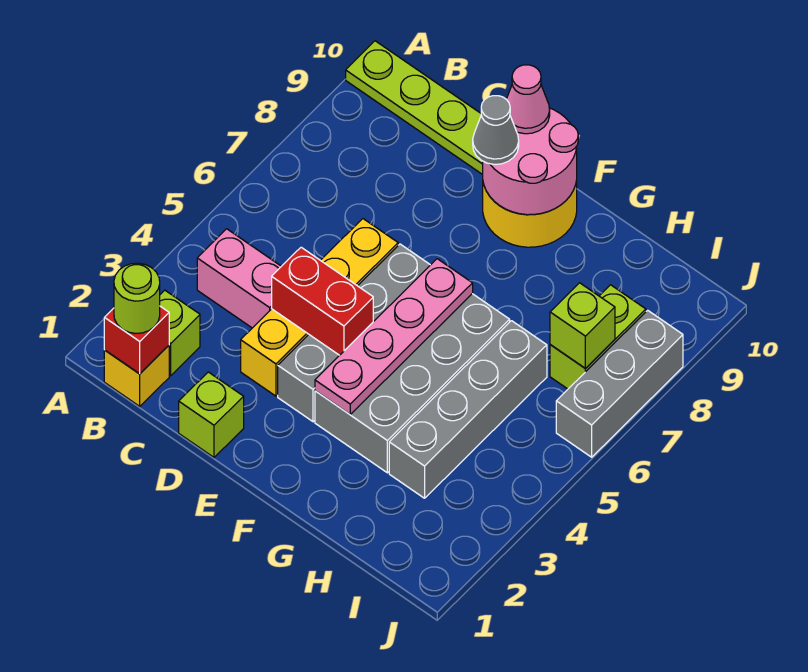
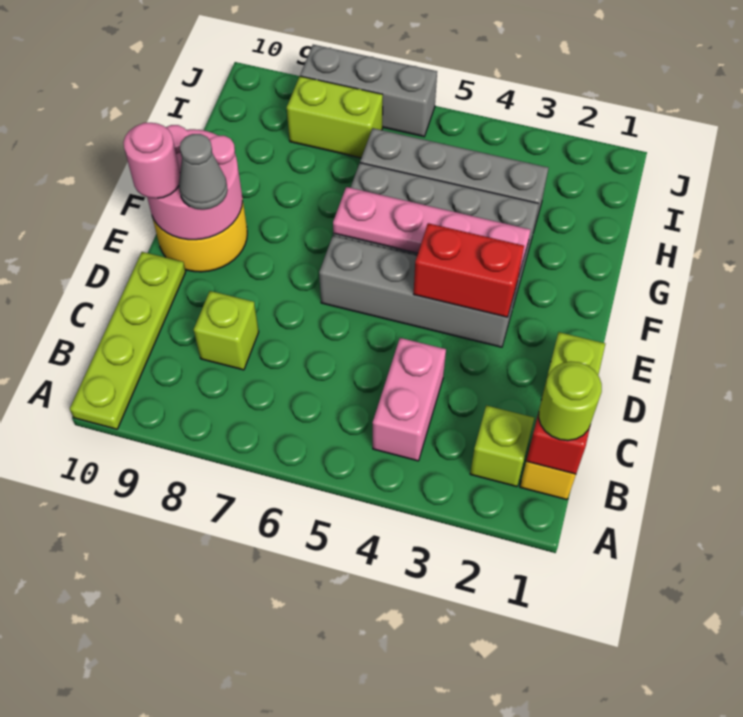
yellow 1x4 brick [241,219,398,396] -> none
red 1x2 brick [272,247,373,355] -> red 1x2 brick turned to [414,223,524,317]
pink 1x1 cone [507,65,550,134] -> pink 1x1 round brick [123,123,180,199]
lime 1x1 brick [550,283,615,369] -> lime 1x1 brick moved to [194,291,259,370]

